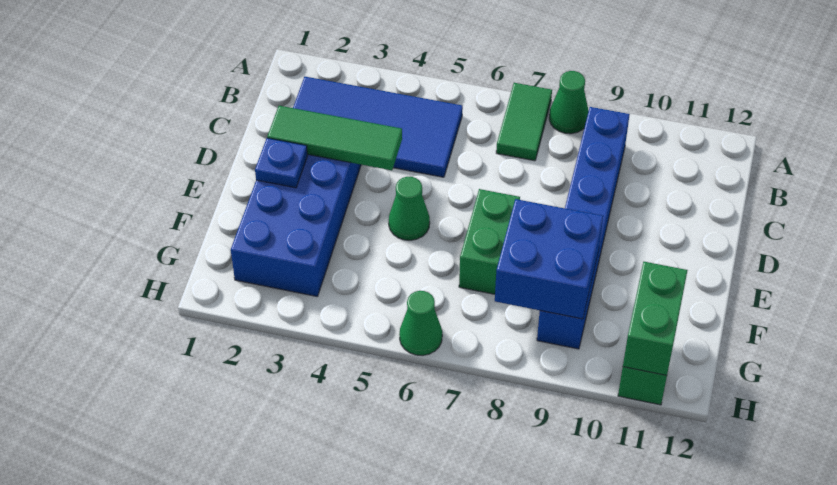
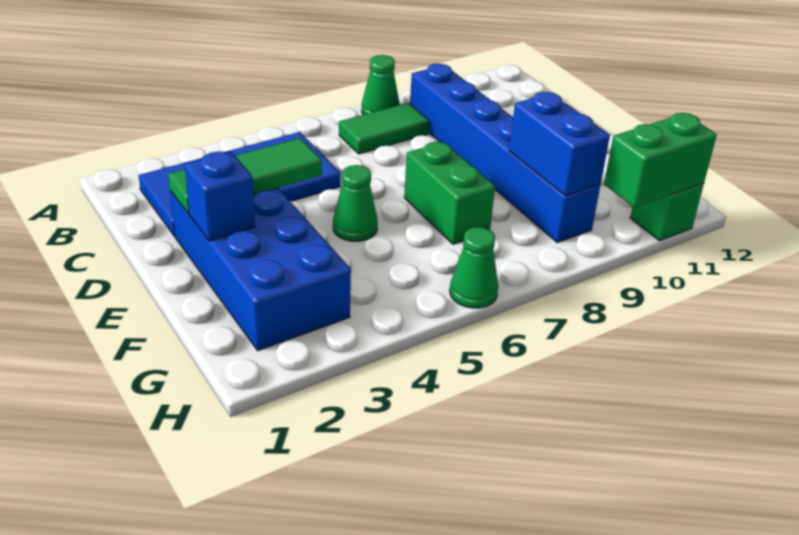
green 1x2 tile [496,83,552,161] -> green 1x2 tile turned to [339,103,429,154]
blue 1x1 plate [255,138,307,188] -> blue 1x1 brick [185,152,255,241]
blue 2x2 brick [495,199,603,319] -> blue 1x2 brick [509,92,610,196]
green 1x2 brick [623,262,688,375] -> green 1x2 brick turned to [604,113,717,207]

